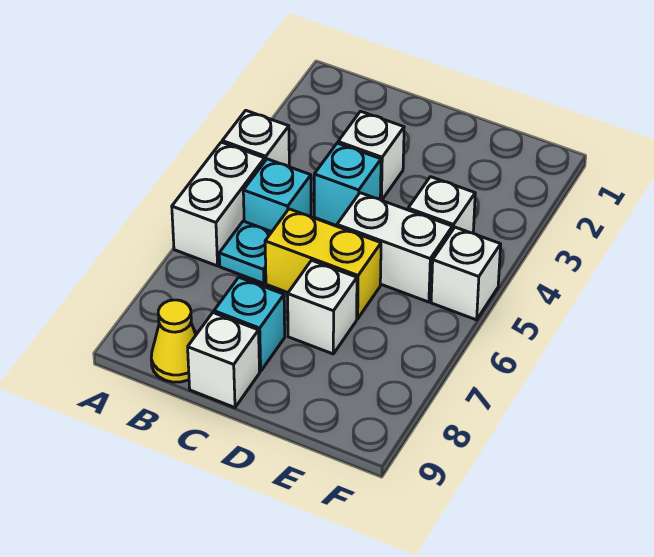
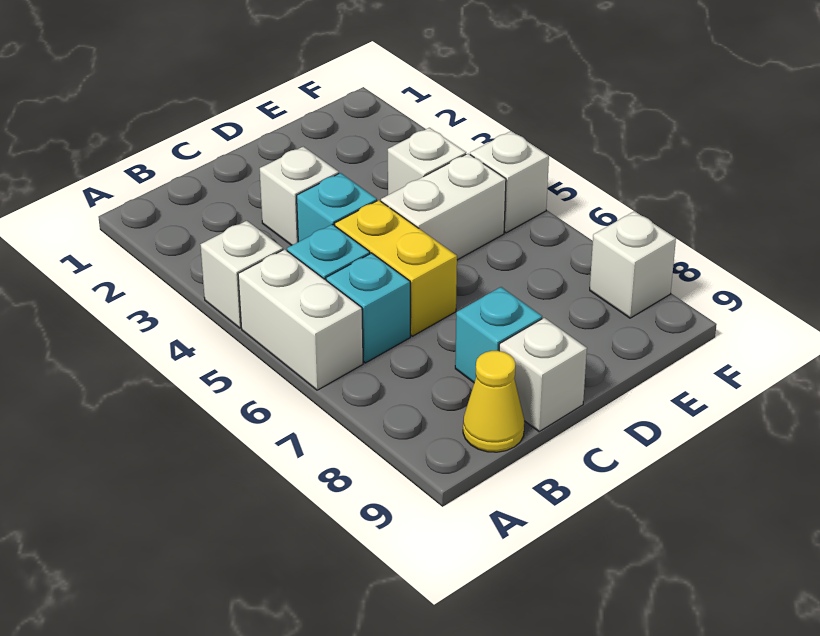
cyan 1x1 plate [219,221,271,283] -> cyan 1x1 brick [326,253,410,363]
yellow 1x2 brick [265,209,381,319] -> yellow 1x2 brick turned to [335,200,457,336]
white 1x1 brick [288,260,357,354] -> white 1x1 brick moved to [590,211,676,318]

